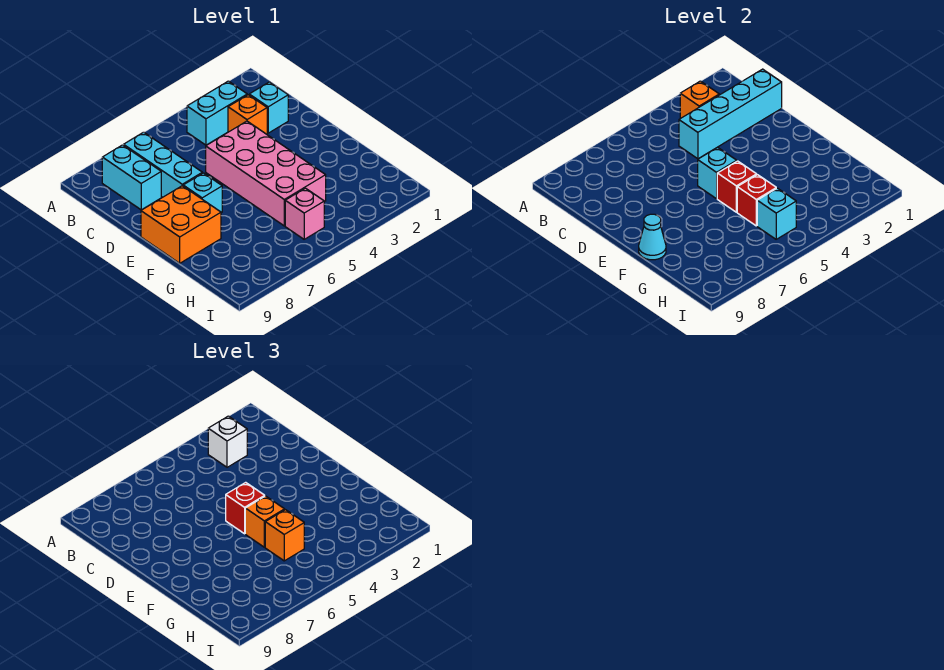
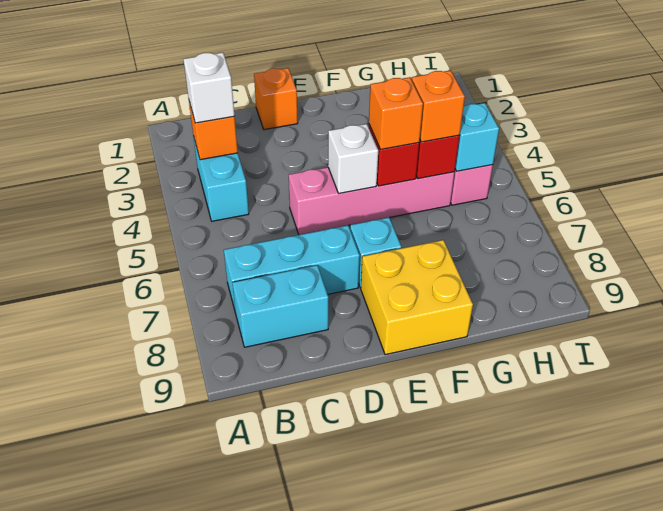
cyan 1x4 brick [679,69,782,159] -> none
cyan 1x1 brick [249,82,288,133] -> none
orange 1x1 brick [228,95,267,134] -> orange 1x1 brick moved to [254,68,298,130]
pink 2x4 brick [206,121,326,226] -> pink 1x4 brick [289,167,455,235]
cyan 1x1 brick [698,147,737,199] -> white 1x1 brick [328,124,378,193]
red 1x1 brick [226,482,265,534] -> none
orange 2x2 brick [141,186,221,263] -> yellow 2x2 brick [361,240,473,355]
cyan 1x1 cone [639,214,666,260] -> none

